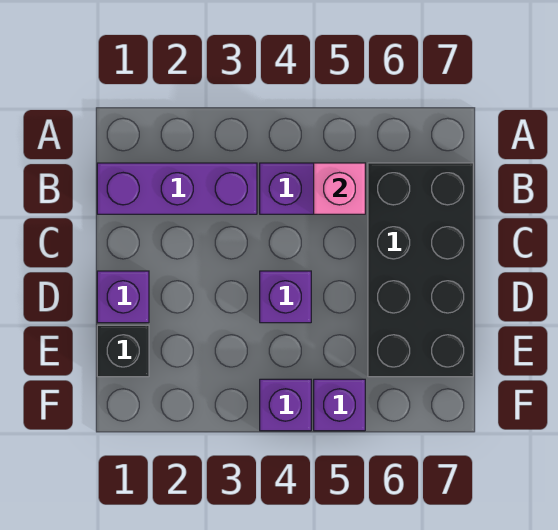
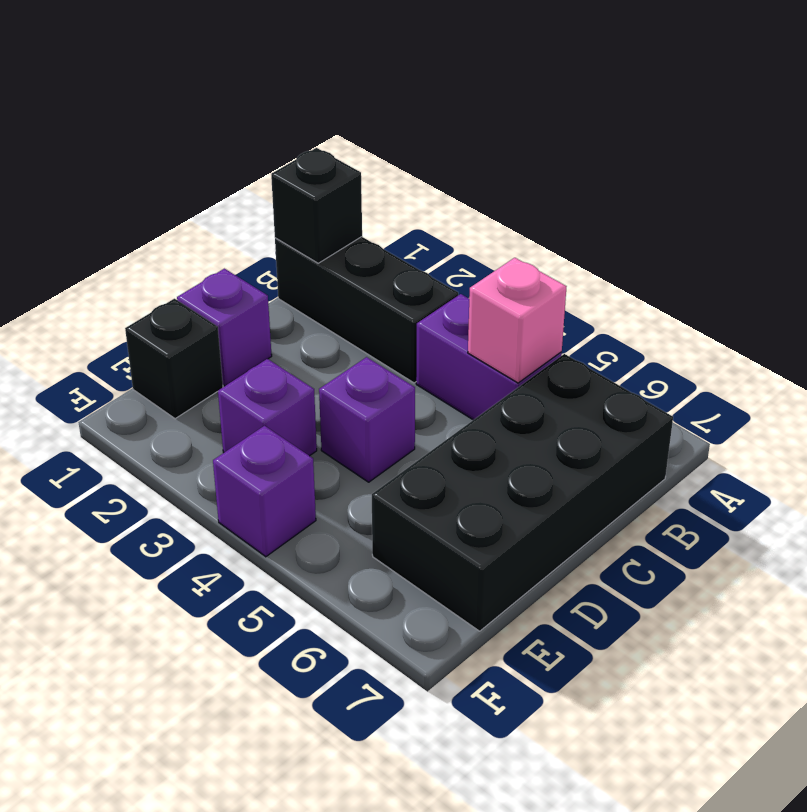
purple 1x3 brick [97,163,257,214] -> black 1x3 brick [275,237,458,383]
none -> black 1x1 brick [271,148,362,263]
purple 1x1 brick [314,379,365,431] -> purple 1x1 brick moved to [218,359,317,456]

